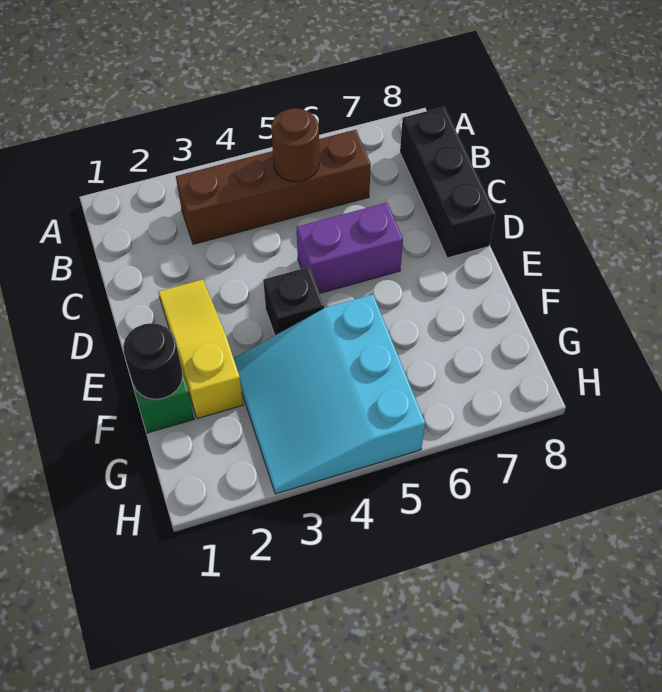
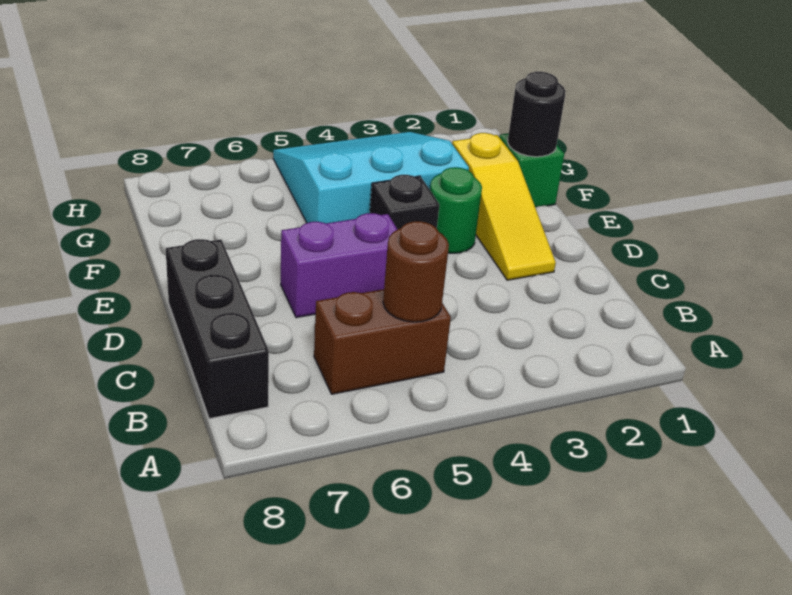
brown 1x4 brick [176,130,371,244] -> brown 1x2 brick [314,289,451,394]
none -> green 1x1 round brick [430,167,482,253]
cyan 3x3 slope [234,294,425,494] -> cyan 3x3 slope turned to [273,132,469,223]

